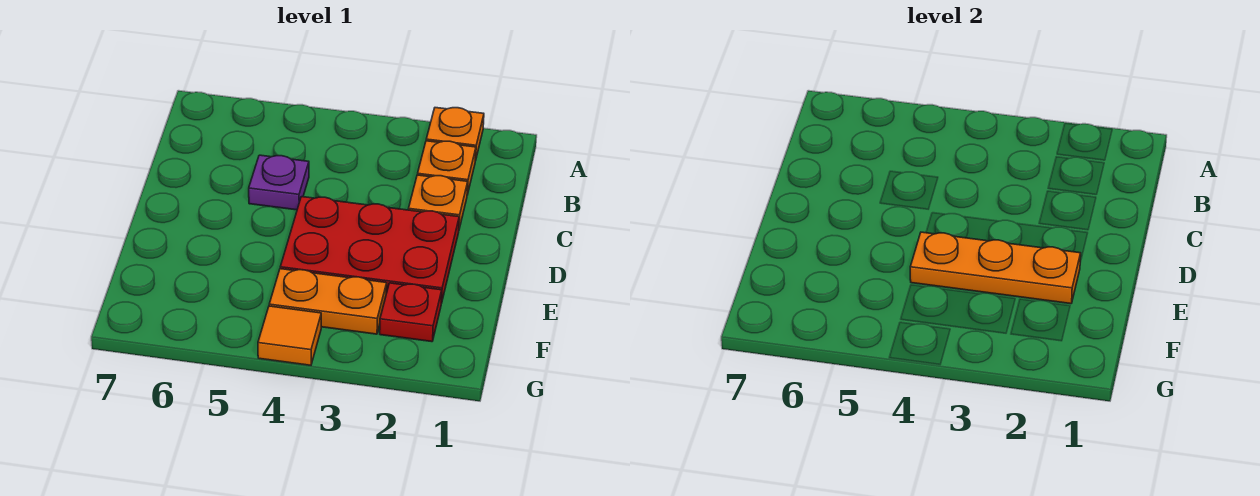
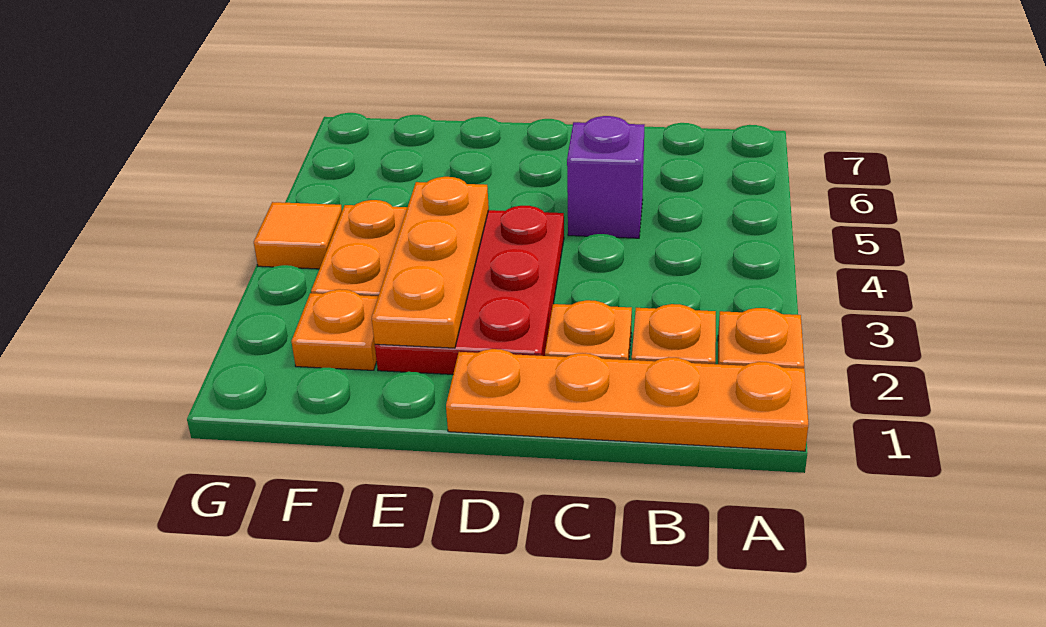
none -> orange 1x4 plate [446,349,808,451]
purple 1x1 plate [249,155,309,210] -> purple 1x1 brick [567,116,644,238]
red 1x1 plate [380,283,442,342] -> orange 1x1 plate [291,289,378,370]

